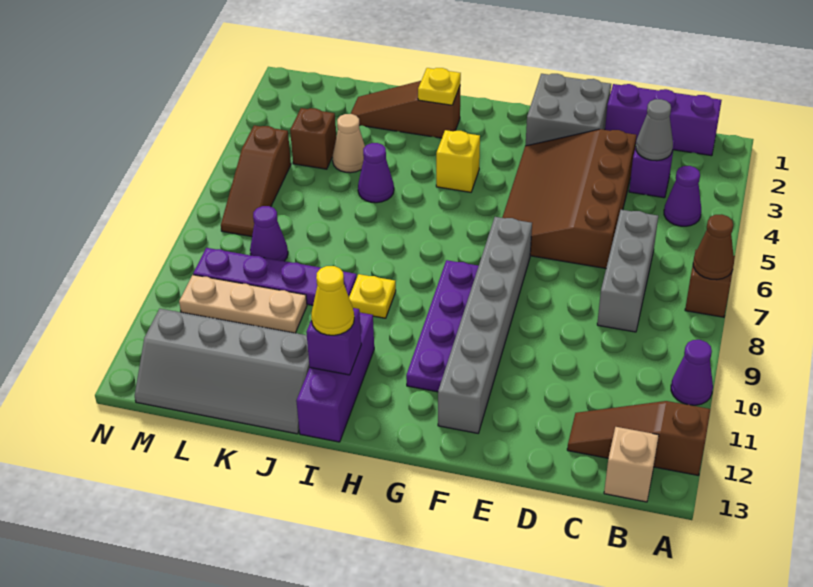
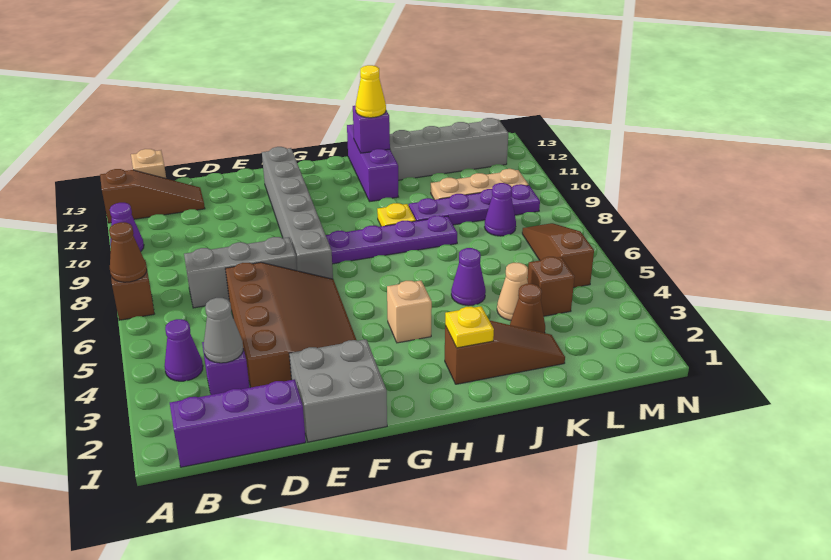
grey 1x3 brick [597,210,658,332] -> grey 1x3 brick turned to [184,237,297,308]
purple 1x4 plate [406,260,479,392] -> purple 1x4 plate turned to [326,215,457,264]
yellow 1x1 brick [436,130,480,192] -> tan 1x1 brick [387,281,432,343]
none -> brown 1x1 cone [510,284,545,333]

